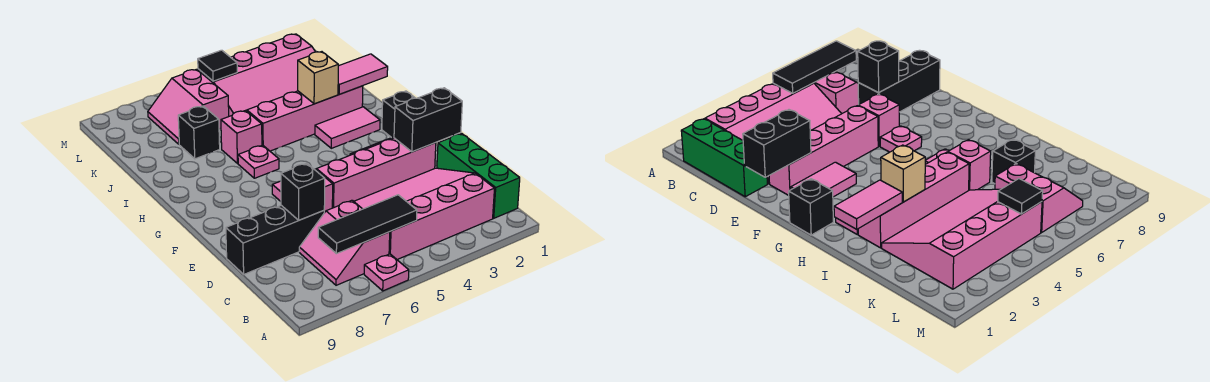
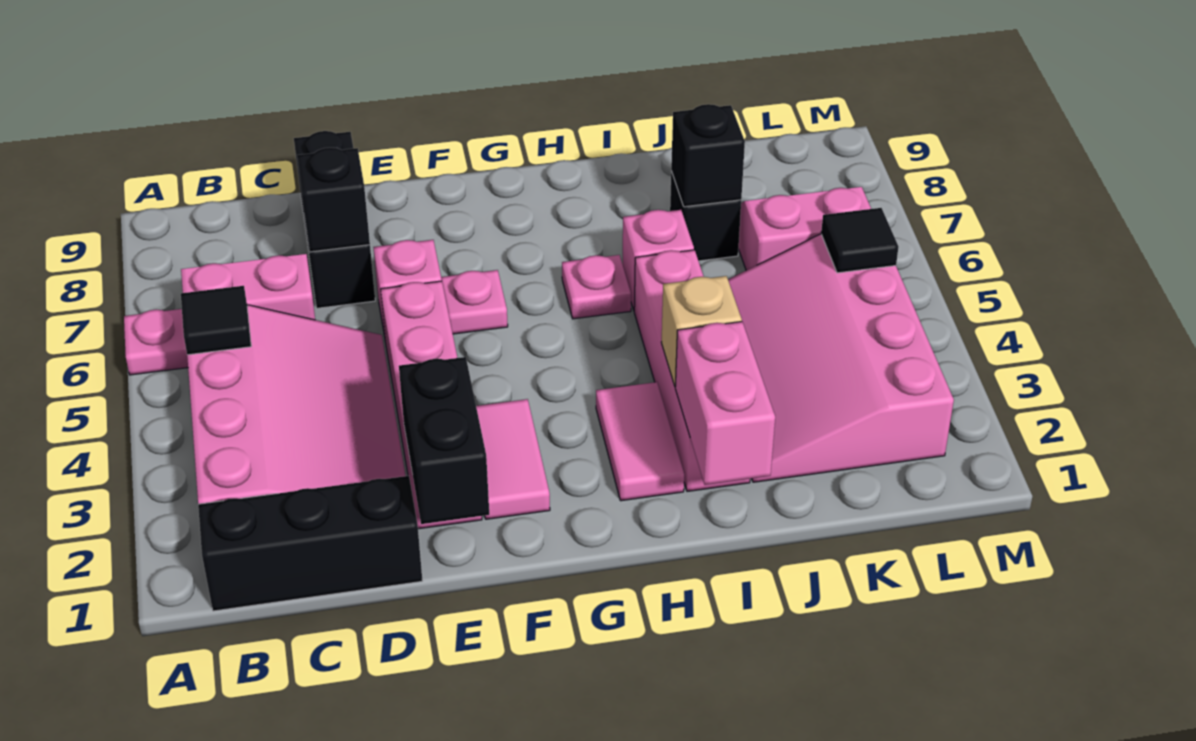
green 1x3 brick [437,133,520,218] -> black 1x3 brick [198,476,422,611]
black 1x3 tile [318,195,417,254] -> black 1x1 tile [181,286,251,355]
black 1x1 brick [382,91,415,138] -> black 1x1 brick moved to [671,104,745,207]
pink 1x2 tile [338,54,388,94] -> pink 1x2 brick [675,322,775,485]

